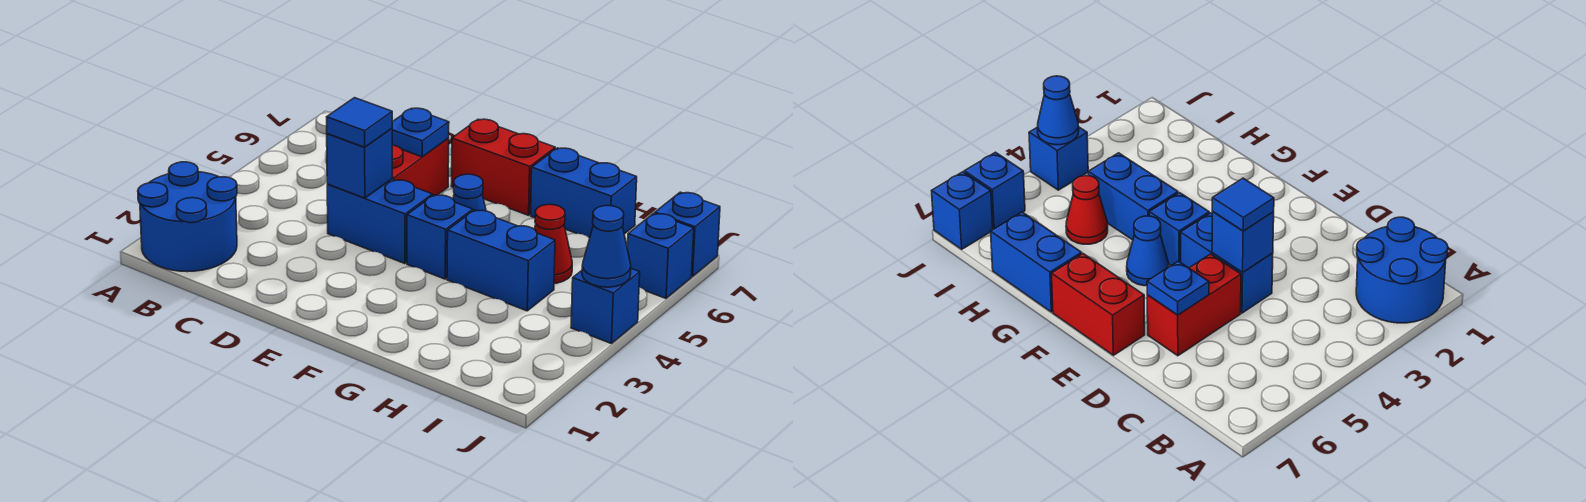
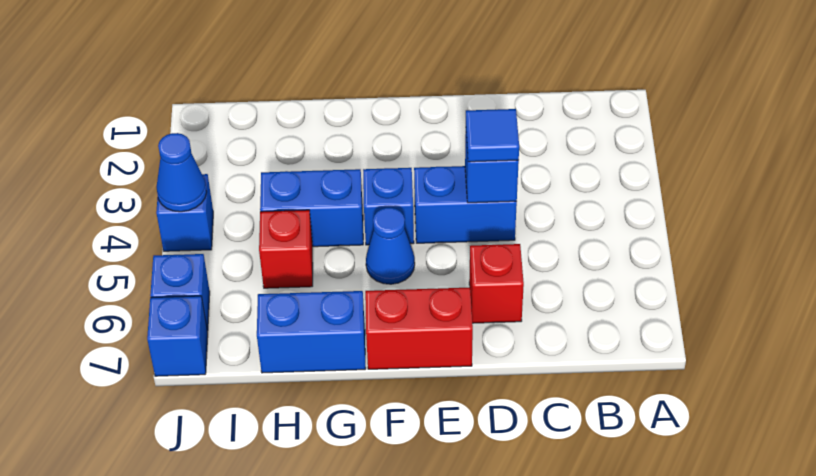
blue 2x2 round brick [138,162,237,272] -> none
red 1x2 brick [392,139,449,196] -> red 1x1 brick [469,244,524,323]
blue 1x1 plate [392,108,449,157] -> none
red 1x1 cone [534,205,572,283] -> red 1x1 brick [259,210,313,288]

